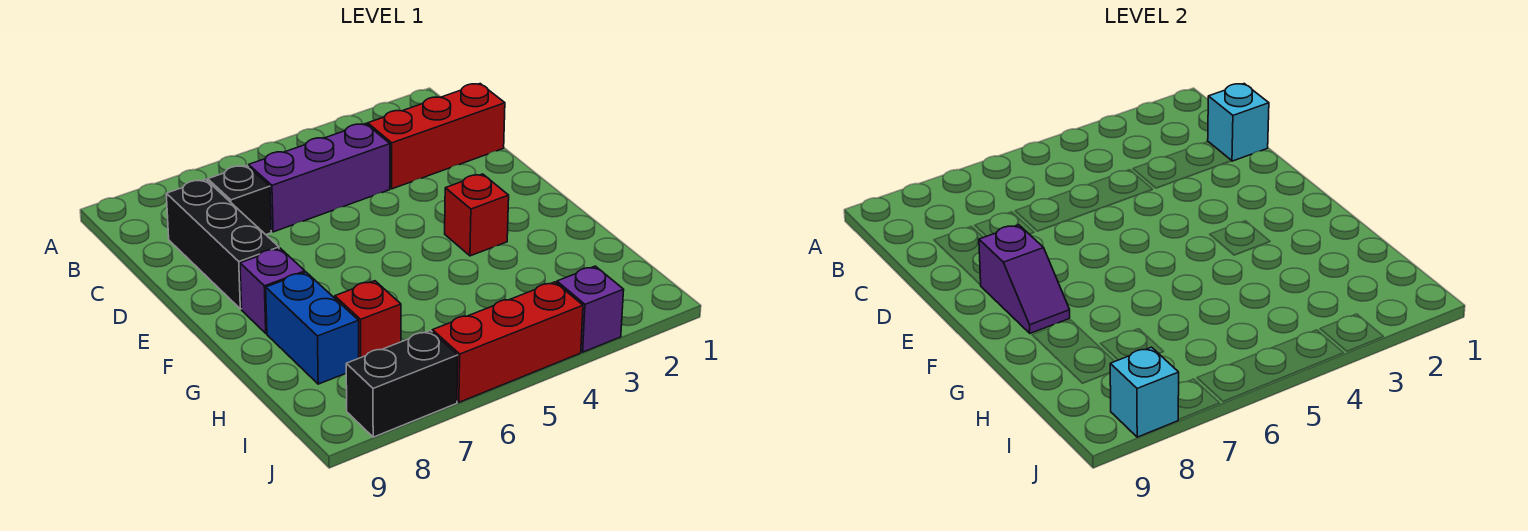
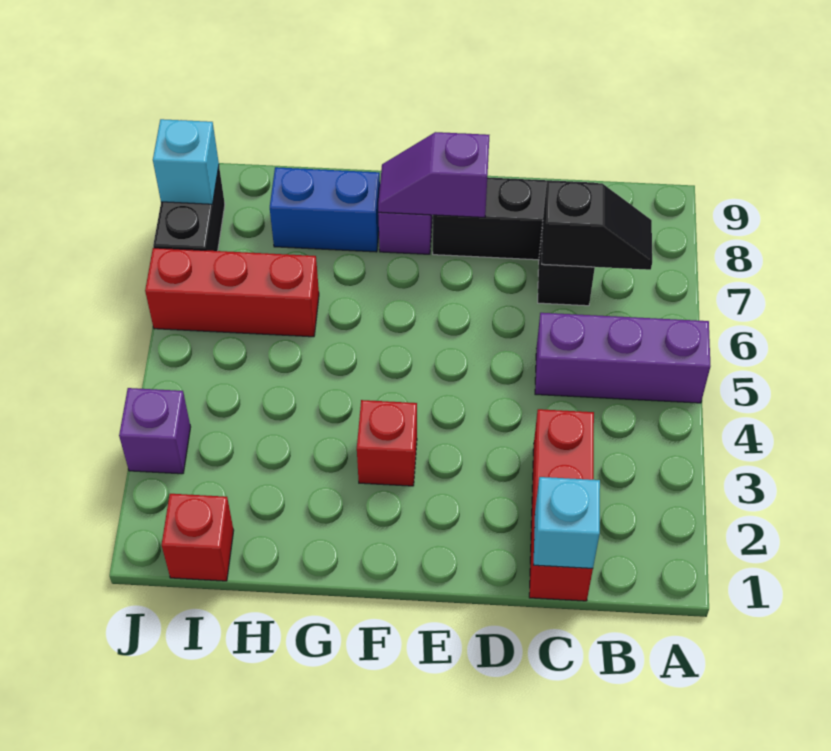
none -> black 1x2 slope [542,181,652,270]
purple 1x3 brick [249,124,390,232] -> purple 1x3 brick turned to [535,313,710,403]
red 1x1 brick [335,281,401,358] -> red 1x1 brick moved to [162,494,234,581]
red 1x3 brick [432,282,583,402] -> red 1x3 brick turned to [145,248,319,337]

